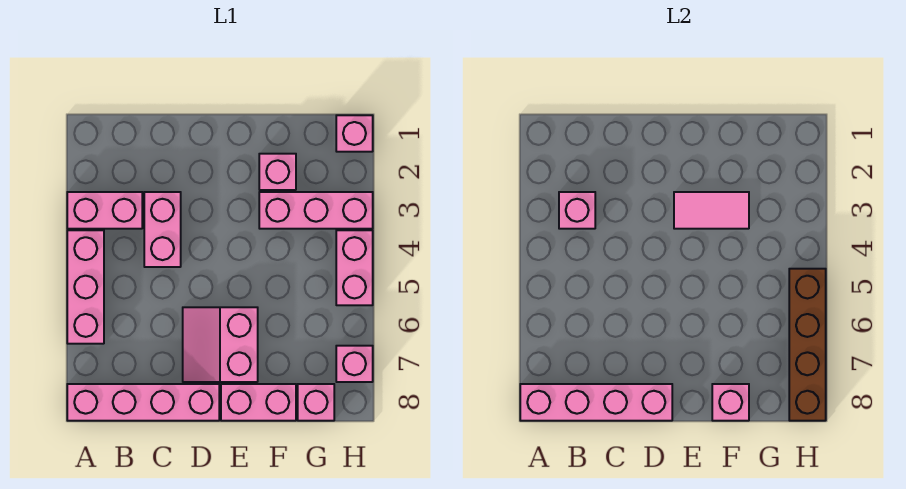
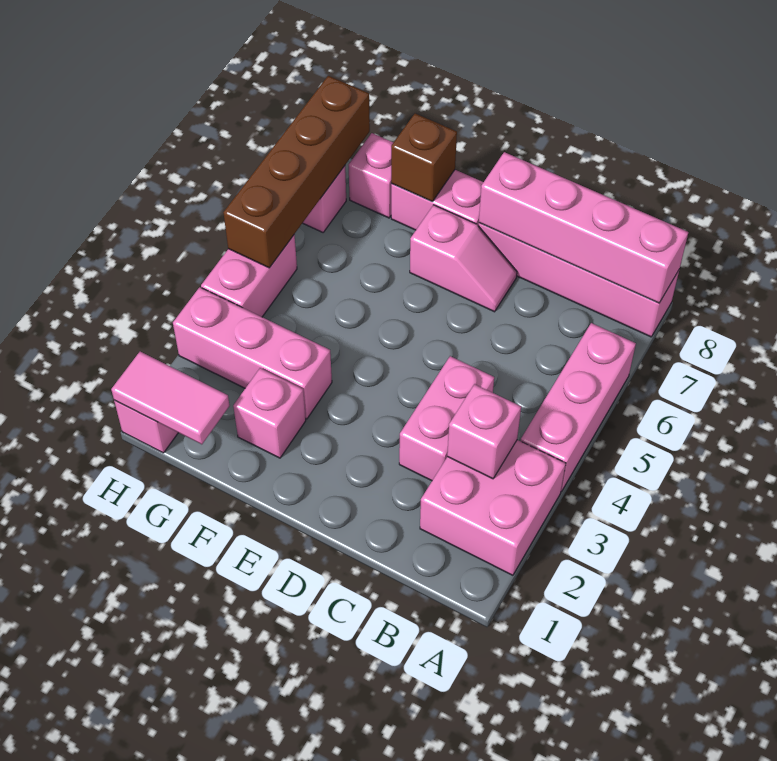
pink 1x2 brick [67,192,142,229] -> pink 2x2 brick [420,440,566,575]
pink 2x2 slope [183,307,258,382] -> pink 1x2 slope [410,205,517,312]
pink 1x2 tile [674,192,749,229] -> pink 1x2 tile moved to [111,352,230,444]
pink 1x1 brick [712,384,749,421] -> brown 1x1 brick [391,113,457,202]

